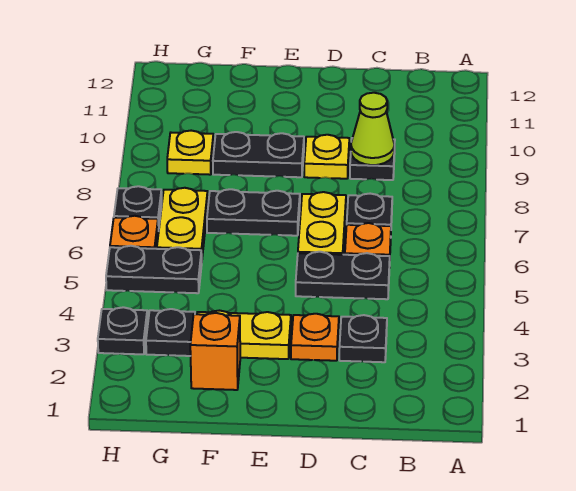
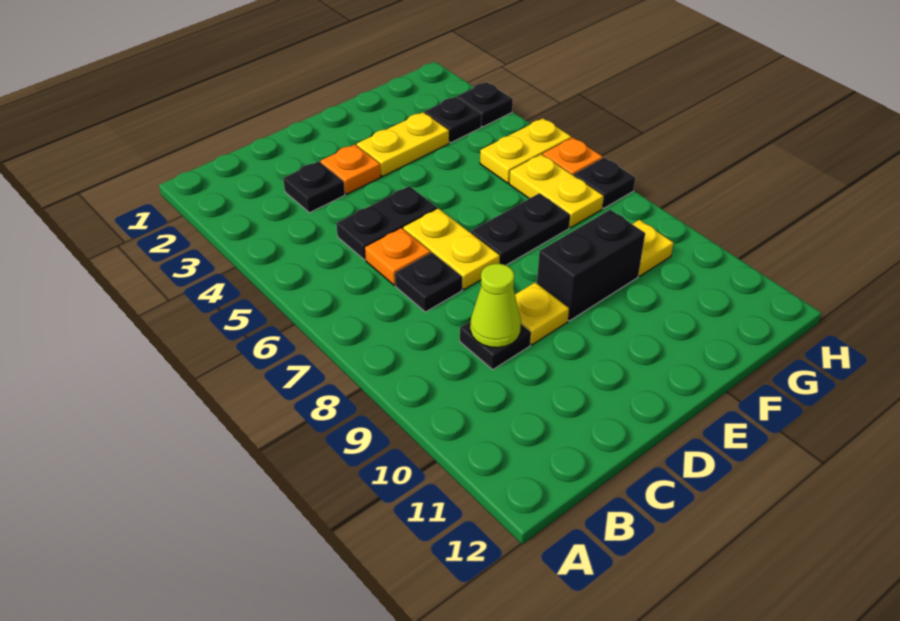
black 1x2 plate [213,132,304,177] -> black 1x2 brick [537,210,645,321]
orange 1x1 brick [190,313,240,390] -> none
black 1x2 plate [106,246,202,293] -> yellow 1x2 plate [480,118,571,183]

